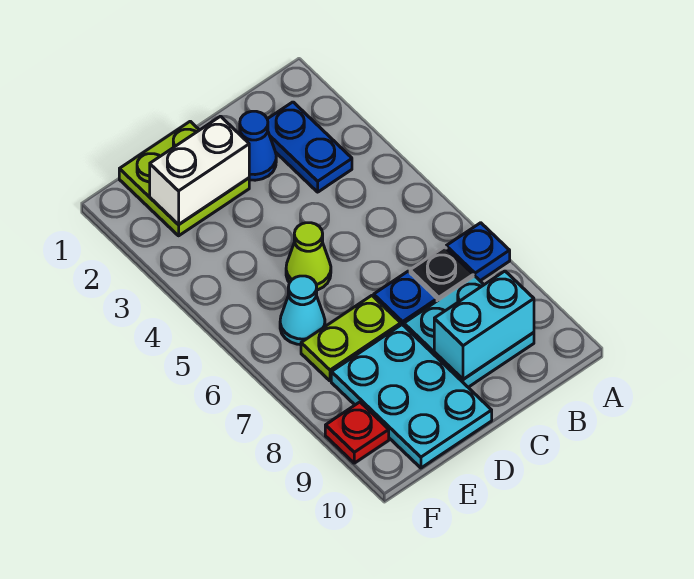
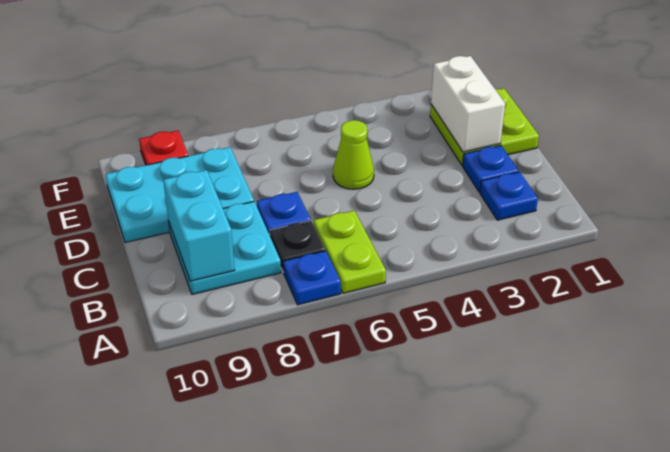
blue 1x2 plate [267,102,352,192] -> blue 1x1 plate [480,172,538,220]
blue 1x1 cone [239,111,276,180] -> blue 1x1 plate [463,146,519,192]
lime 1x2 plate [301,296,401,381] -> lime 1x2 plate moved to [313,211,386,293]
cyan 1x1 cone [280,276,325,345] -> none

